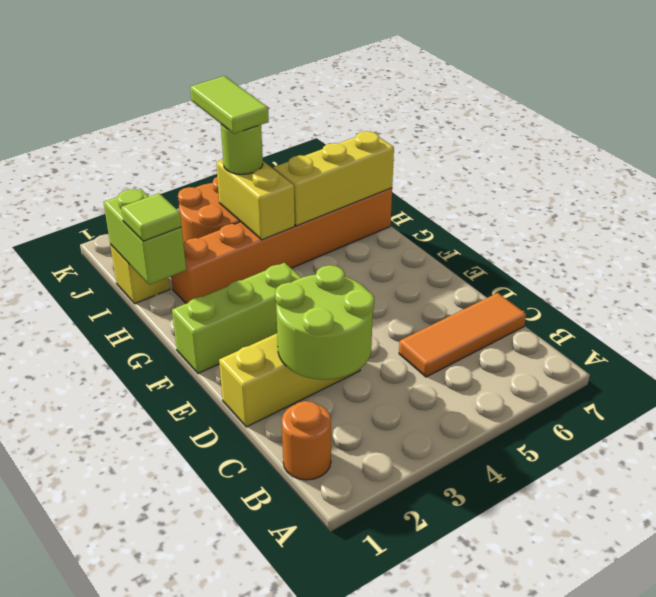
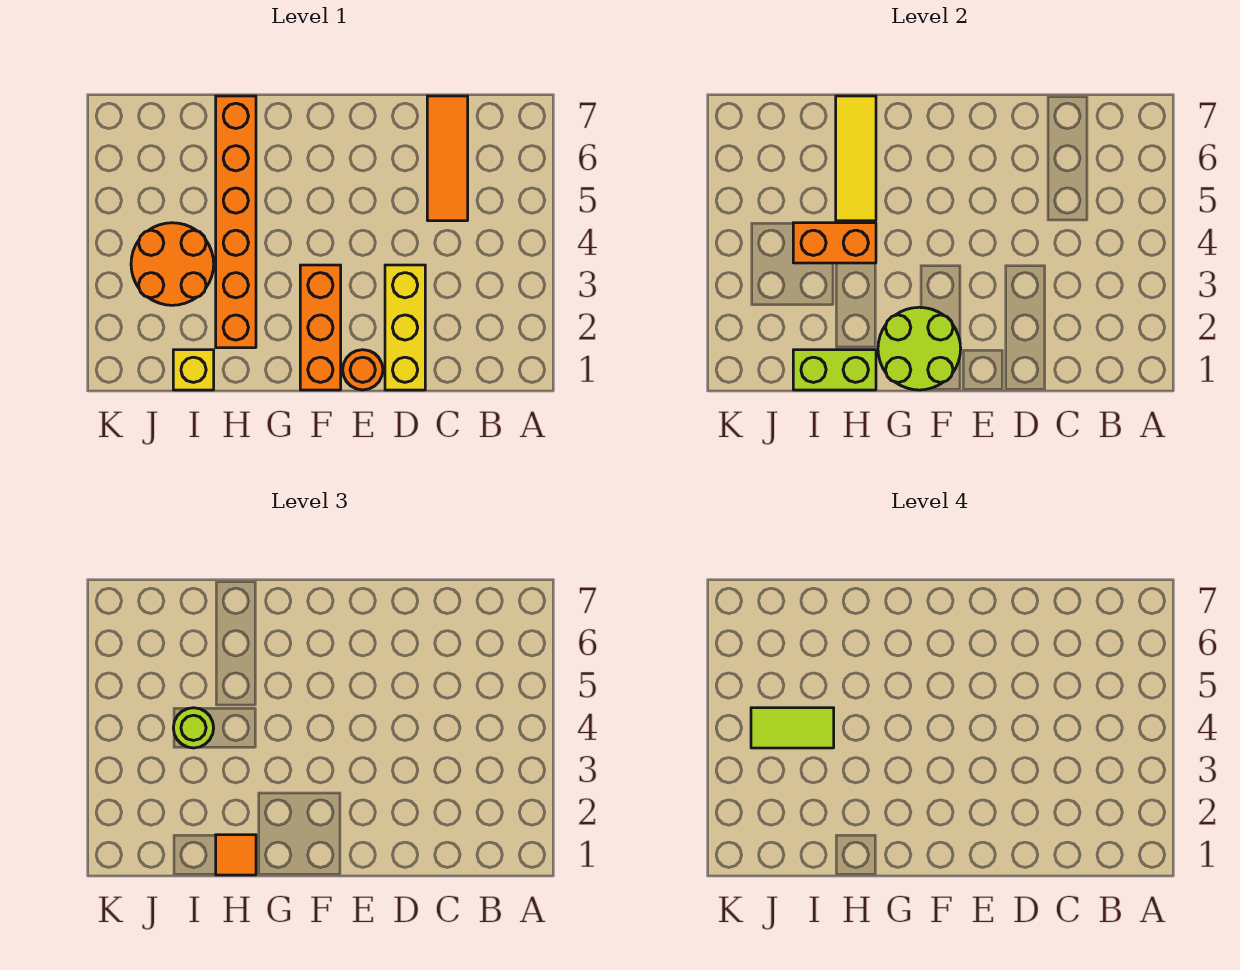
orange 1x1 round brick [282,401,331,480] -> orange 1x1 round brick moved to [343,350,383,390]
lime 2x2 round brick [275,265,374,380] -> lime 2x2 round brick moved to [878,307,961,390]
lime 1x3 brick [172,263,302,373] -> orange 1x3 brick [300,265,341,390]
lime 1x1 tile [121,193,182,241] -> orange 1x1 tile [216,835,256,875]
yellow 1x2 brick [216,160,295,240] -> orange 1x2 brick [793,223,876,263]
yellow 1x3 brick [273,131,394,226] -> yellow 1x3 tile [836,96,876,221]

